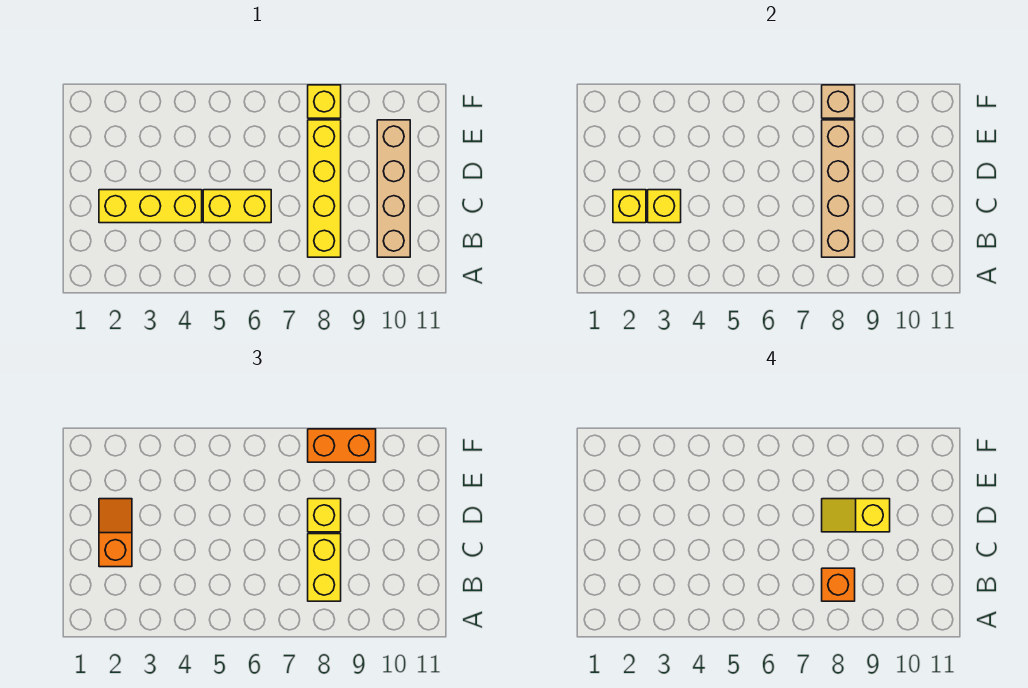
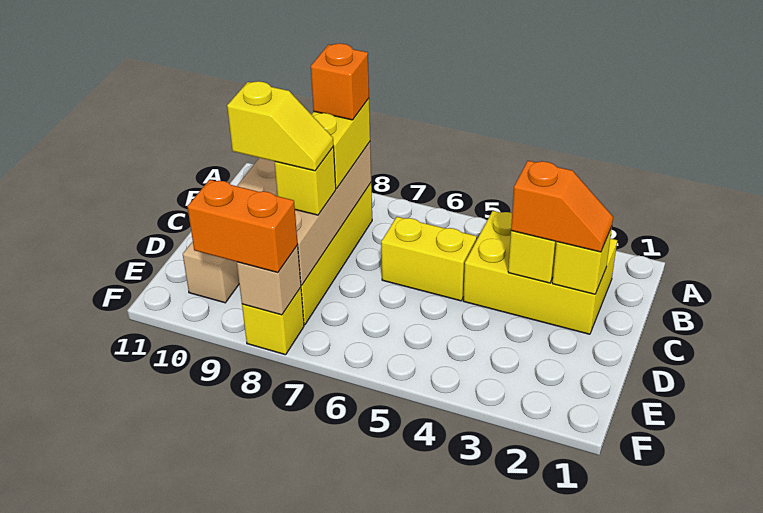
yellow 1x3 brick [99,190,202,223] -> yellow 2x3 brick [463,211,617,334]
orange 1x2 slope [99,499,132,567] -> orange 1x2 slope turned to [511,161,613,252]

